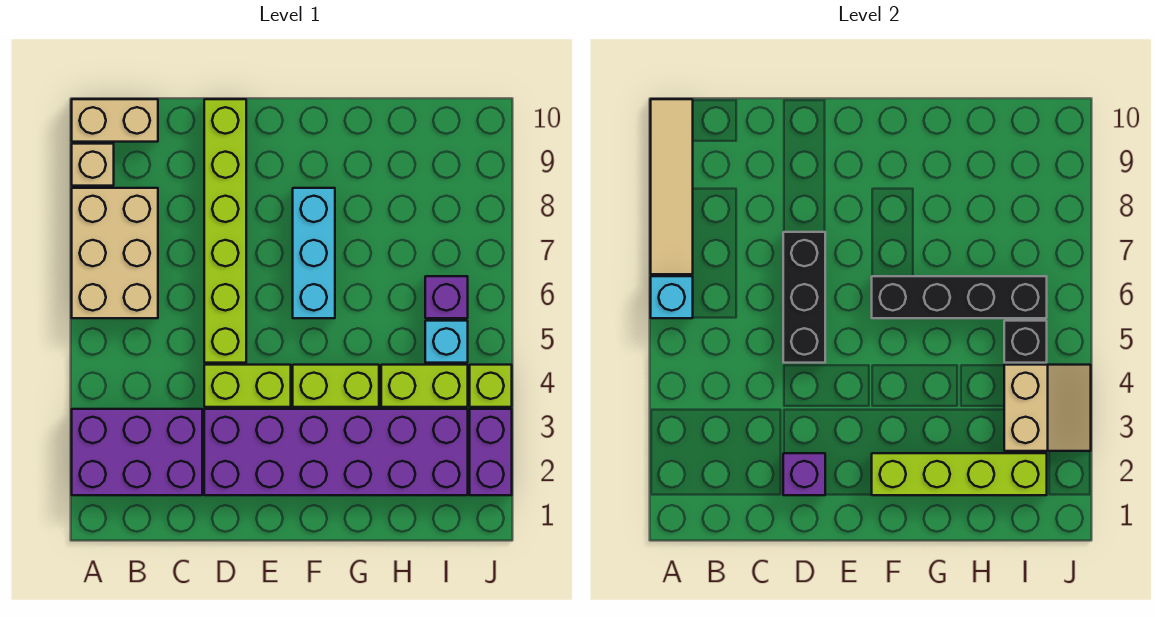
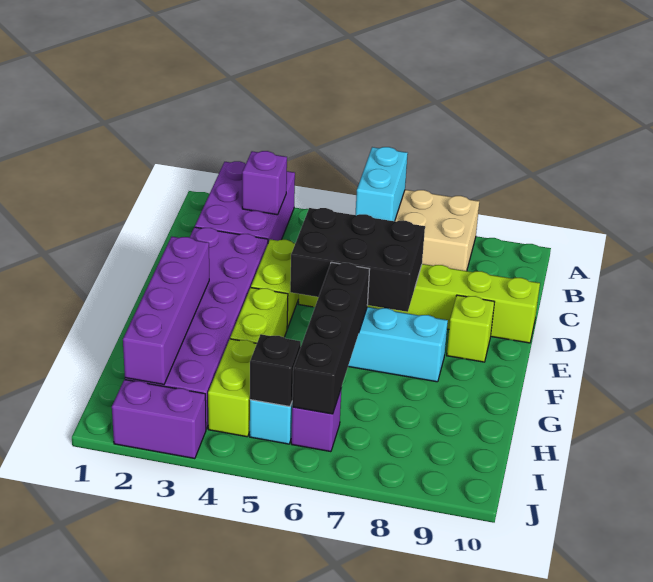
cyan 1x1 brick [651,276,693,318] -> cyan 1x2 brick [356,147,408,221]
tan 1x4 tile [651,99,693,274] -> none
tan 1x1 brick [72,144,114,186] -> none
tan 1x2 brick [72,99,158,142] -> none
purple 1x1 brick [783,453,825,495] -> purple 1x1 brick moved to [242,151,287,215]
black 1x3 brick [783,232,825,363] -> black 2x3 brick [290,208,425,312]
lime 1x4 brick [872,453,1047,495] -> purple 1x4 brick [123,237,209,385]
tan 2x2 slope [1004,365,1091,451] -> none
lime 1x1 brick [470,365,512,407] -> lime 1x1 brick moved to [447,295,494,362]

